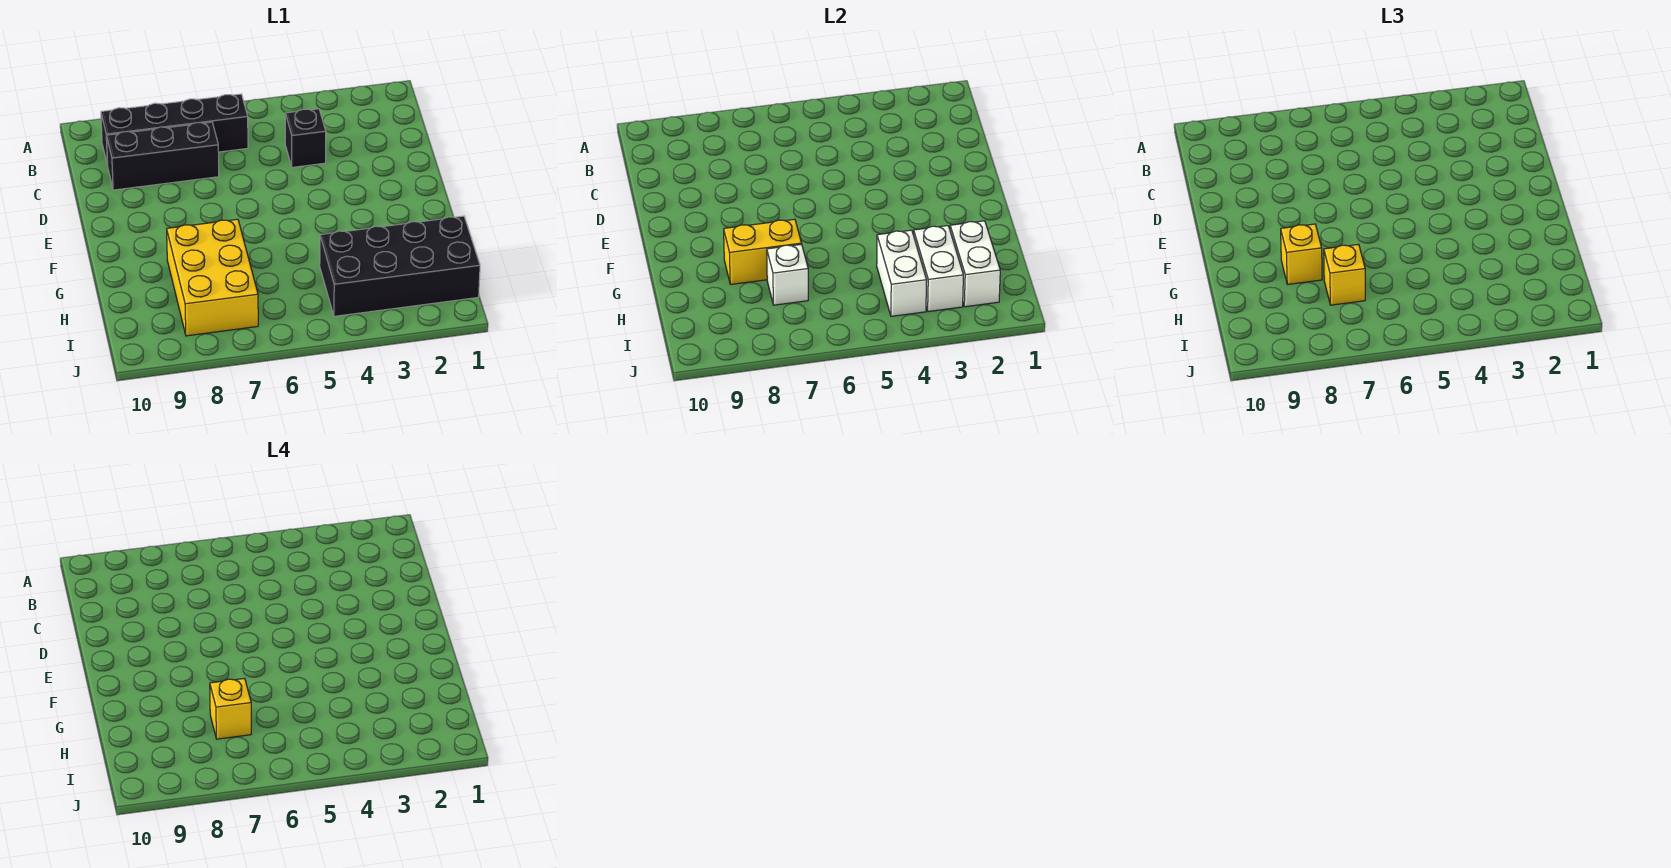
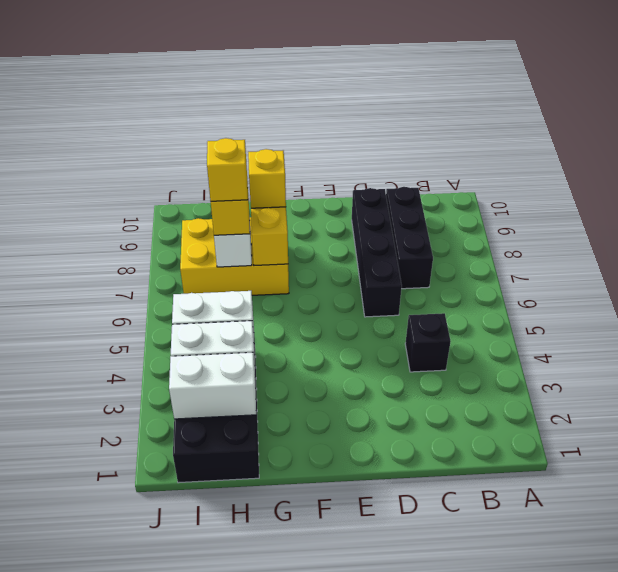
black 1x4 brick [101,94,248,166] -> black 1x4 brick moved to [352,188,402,317]

